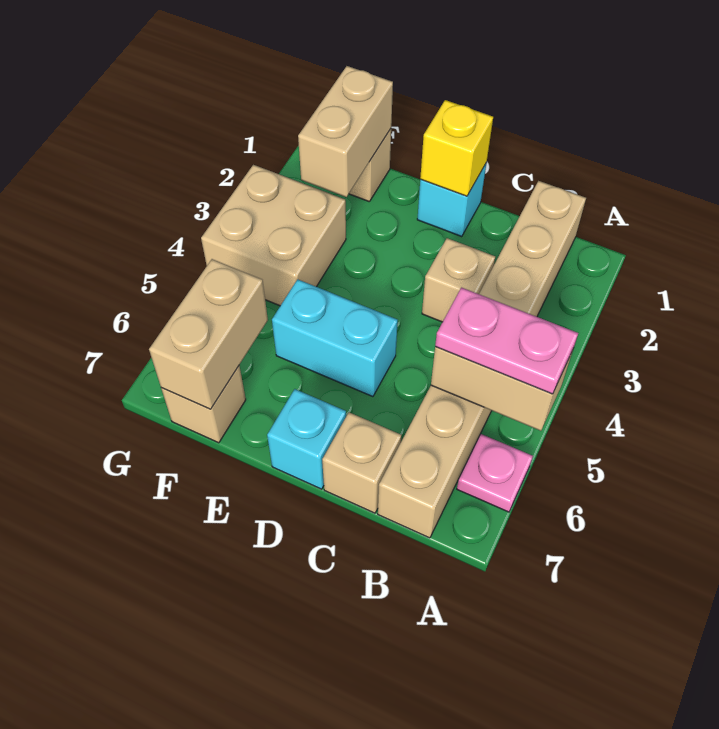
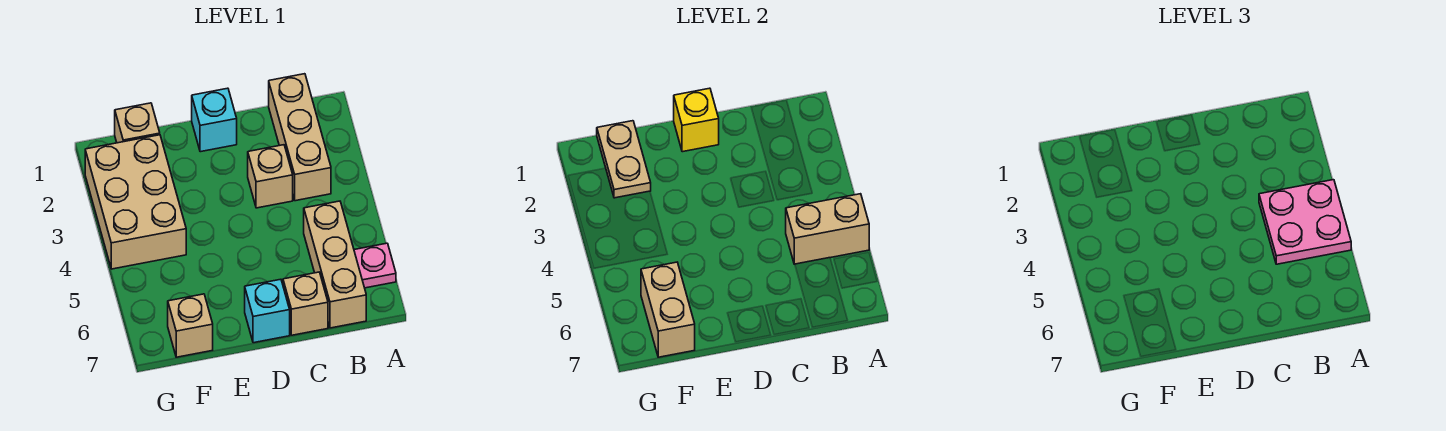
pink 1x2 plate [435,288,578,394] -> pink 2x2 plate [1259,180,1351,264]
cyan 1x2 brick [272,279,398,397] -> none
tan 1x2 brick [298,66,393,197] -> tan 1x2 plate [597,121,651,198]
tan 2x2 brick [201,165,346,306] -> tan 2x3 brick [85,135,186,269]

